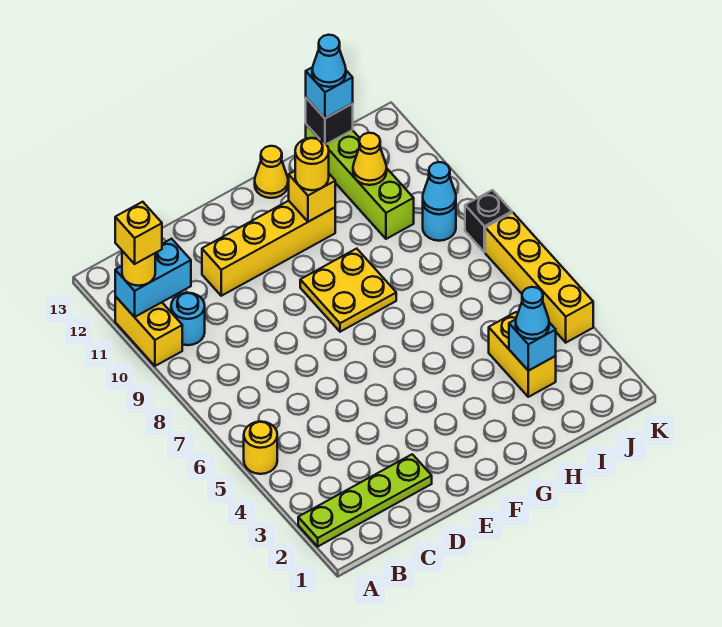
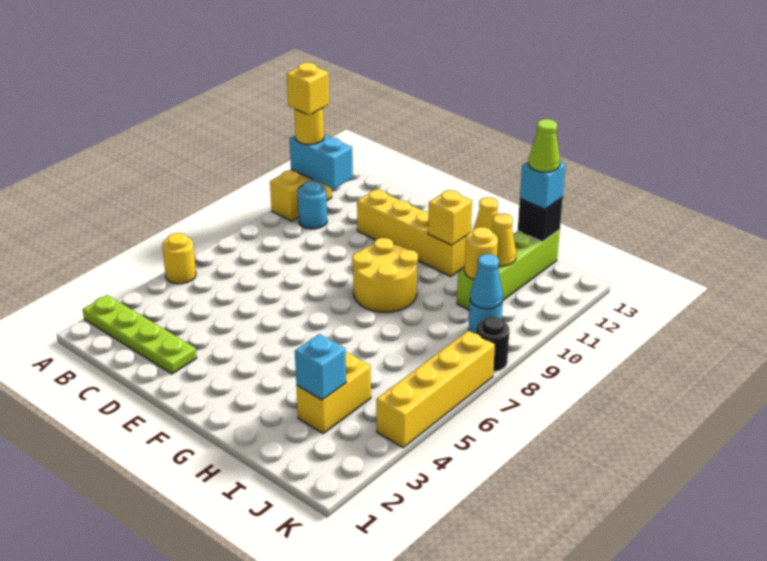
yellow 2x2 plate [300,249,396,332] -> yellow 2x2 round brick [352,238,418,312]
yellow 1x1 round brick [295,138,329,190] -> yellow 1x1 round brick moved to [465,227,498,279]
cyan 1x1 cone [516,287,549,339] -> none
cyan 1x1 cone [312,35,346,87] -> lime 1x1 cone [528,119,560,172]
black 1x1 brick [465,190,512,252] -> black 1x1 round brick [476,317,509,372]

